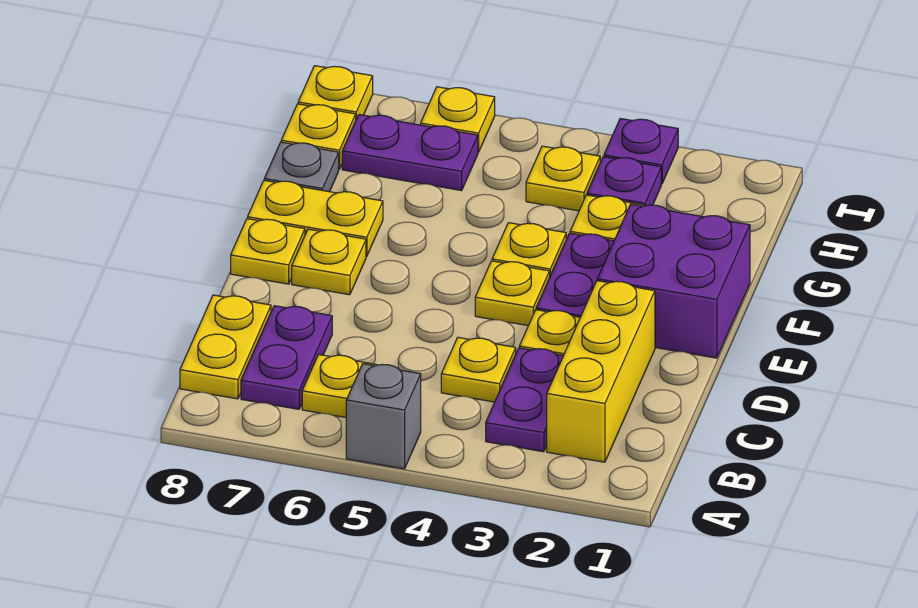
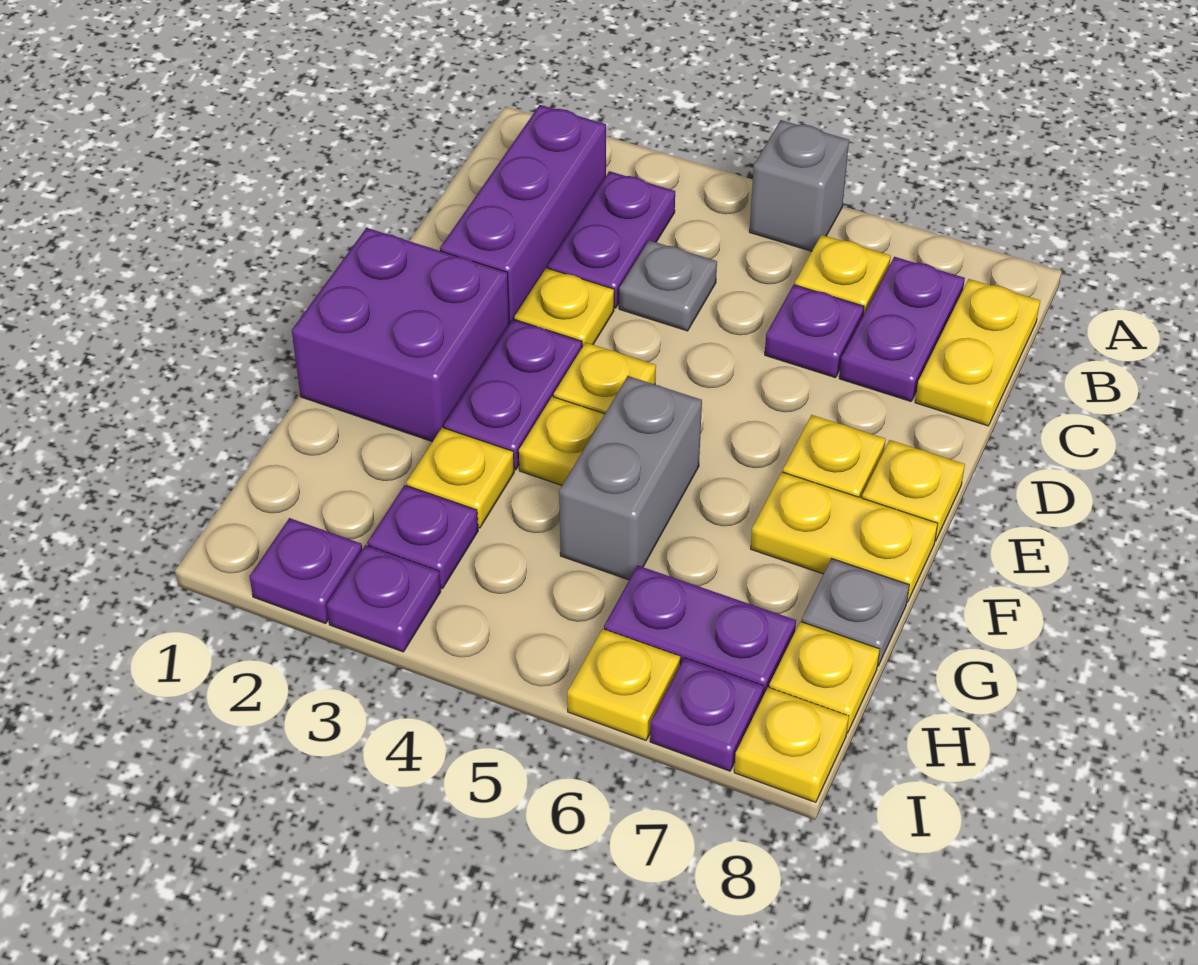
yellow 1x3 brick [547,281,655,462] -> purple 1x3 brick [440,105,606,323]
yellow 1x1 plate [441,337,516,402] -> grey 1x1 plate [619,240,717,331]
none -> purple 1x1 plate [765,285,864,378]
none -> grey 1x2 brick [559,376,702,580]
yellow 1x1 plate [526,146,600,211] -> none
none -> purple 1x1 plate [249,518,362,624]
none -> purple 1x1 plate [650,658,764,771]

